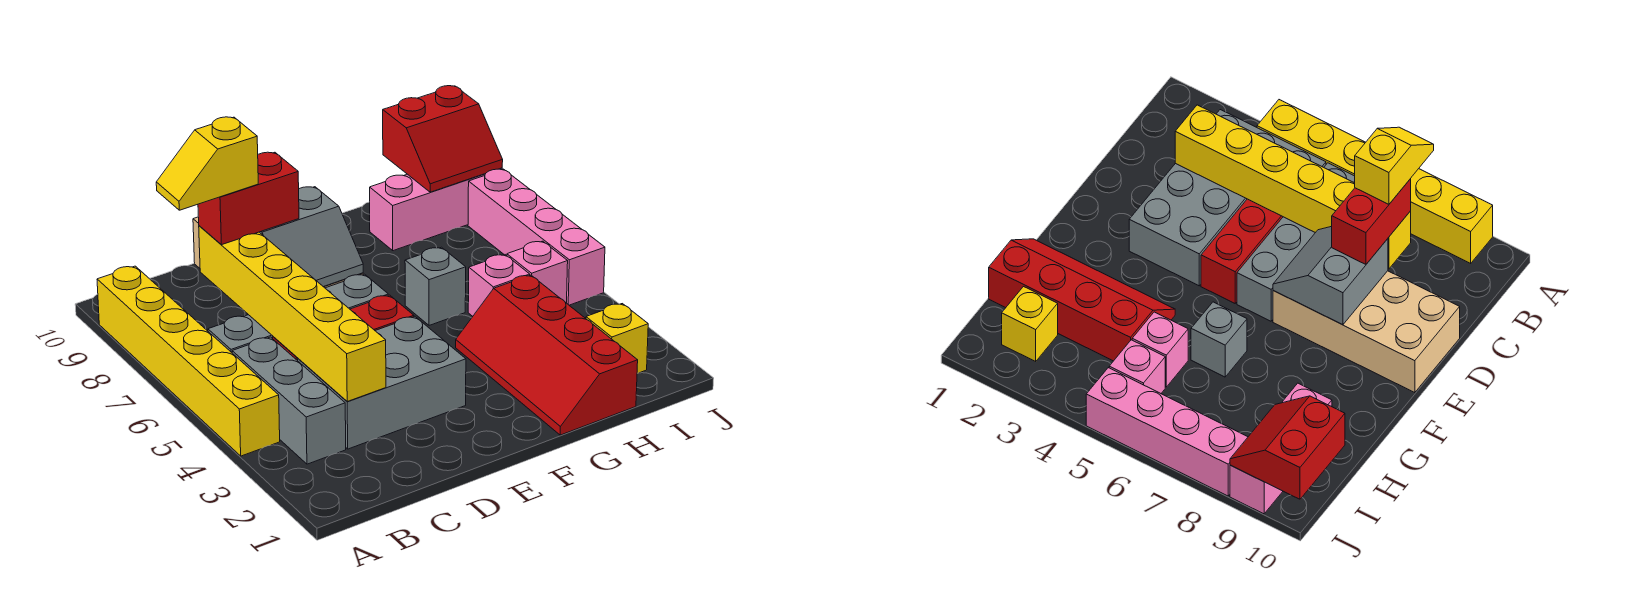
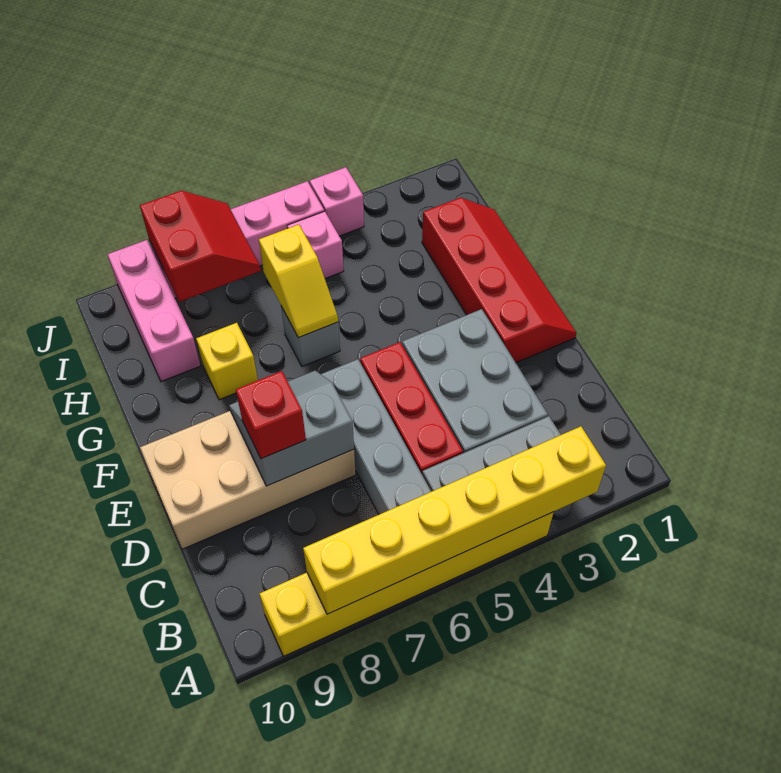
yellow 1x2 slope [156,117,258,210] -> yellow 1x2 slope moved to [259,224,338,338]
yellow 1x6 brick [199,226,386,401] -> yellow 1x6 brick moved to [303,426,606,614]
red 1x2 brick [198,152,299,245] -> red 1x1 brick [236,371,306,459]
grey 2x2 slope [260,187,363,287] -> grey 2x2 slope turned to [229,371,354,486]
red 2x4 slope [456,275,638,435] -> red 2x4 slope turned to [422,198,576,363]
pink 1x1 brick [468,255,530,316] -> pink 1x1 brick moved to [310,167,364,236]
yellow 1x1 brick [586,304,648,373] -> yellow 1x1 brick moved to [196,323,258,400]
red 2x2 slope [383,86,503,192] -> red 2x2 slope moved to [140,191,261,302]

